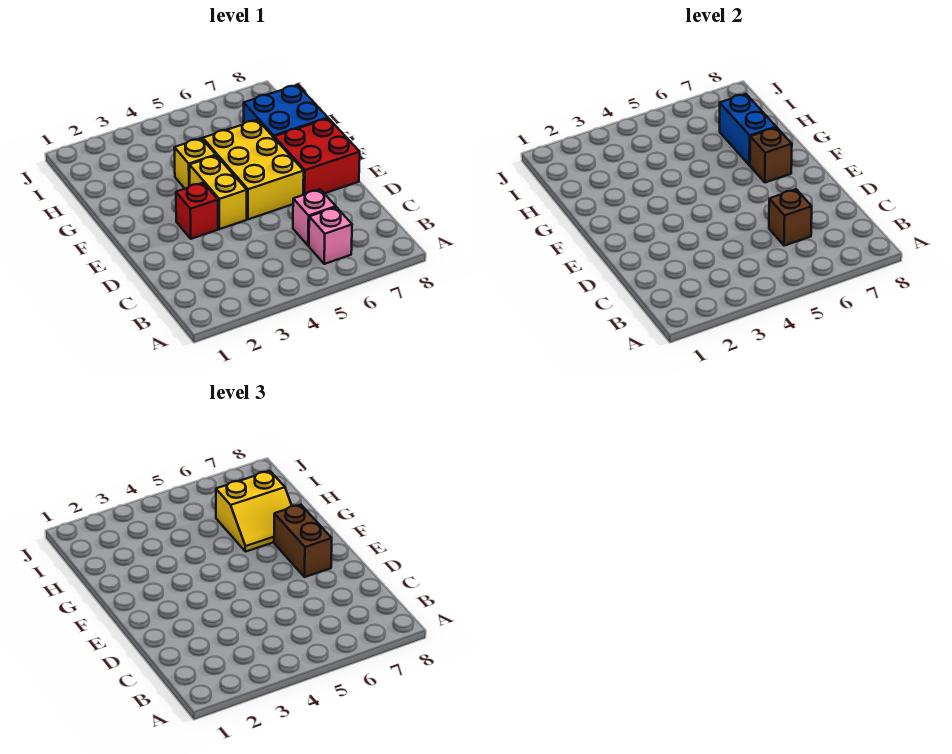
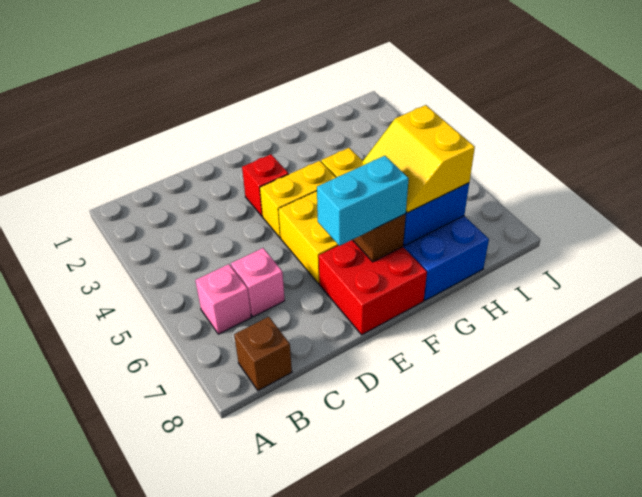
brown 1x1 brick [769,189,812,246] -> brown 1x1 brick moved to [234,317,292,391]
brown 1x2 brick [274,505,332,577] -> cyan 1x2 brick [317,156,409,246]

